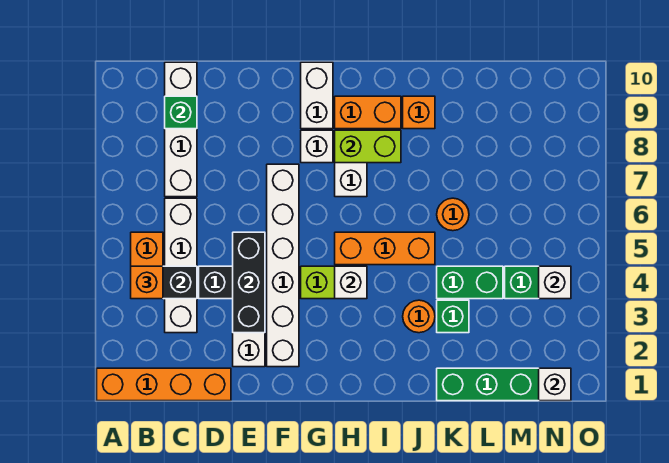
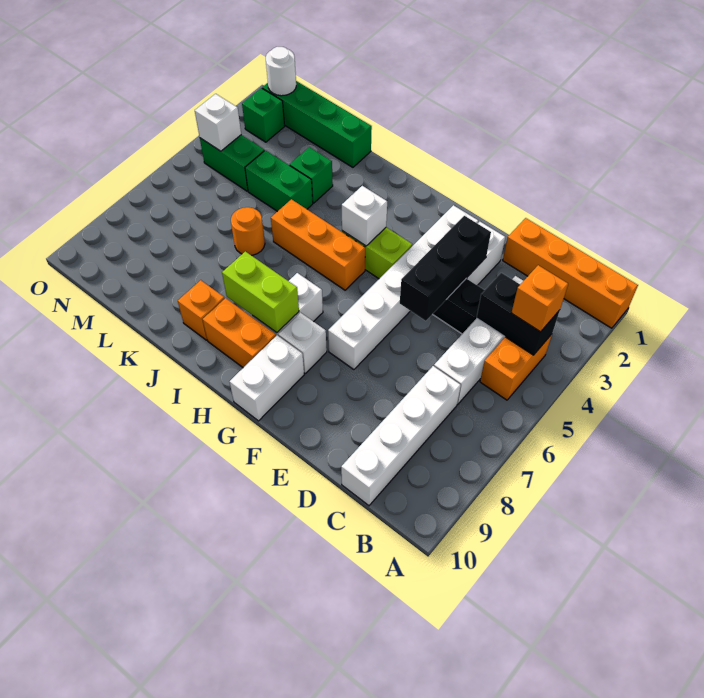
green 1x1 brick [165,96,197,129] -> green 1x1 brick moved to [242,88,285,142]
orange 1x1 round brick [403,300,435,333] -> none
white 1x1 brick [539,368,571,401] -> white 1x1 round brick [266,47,296,96]

